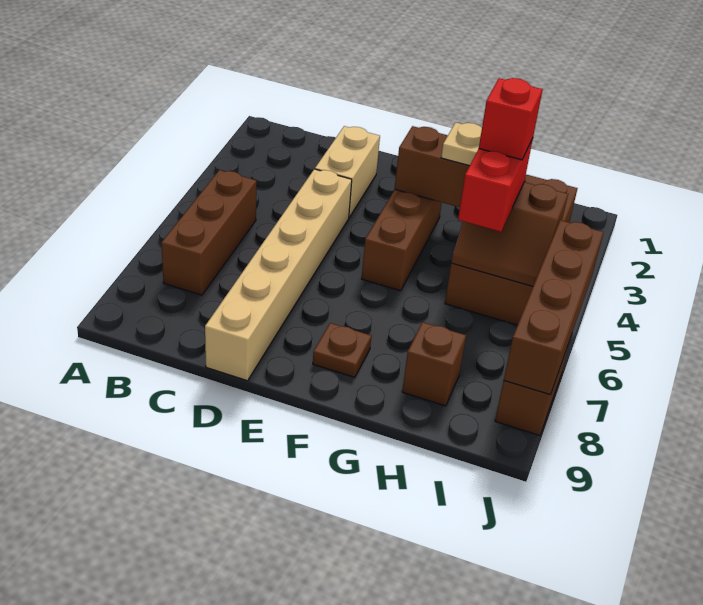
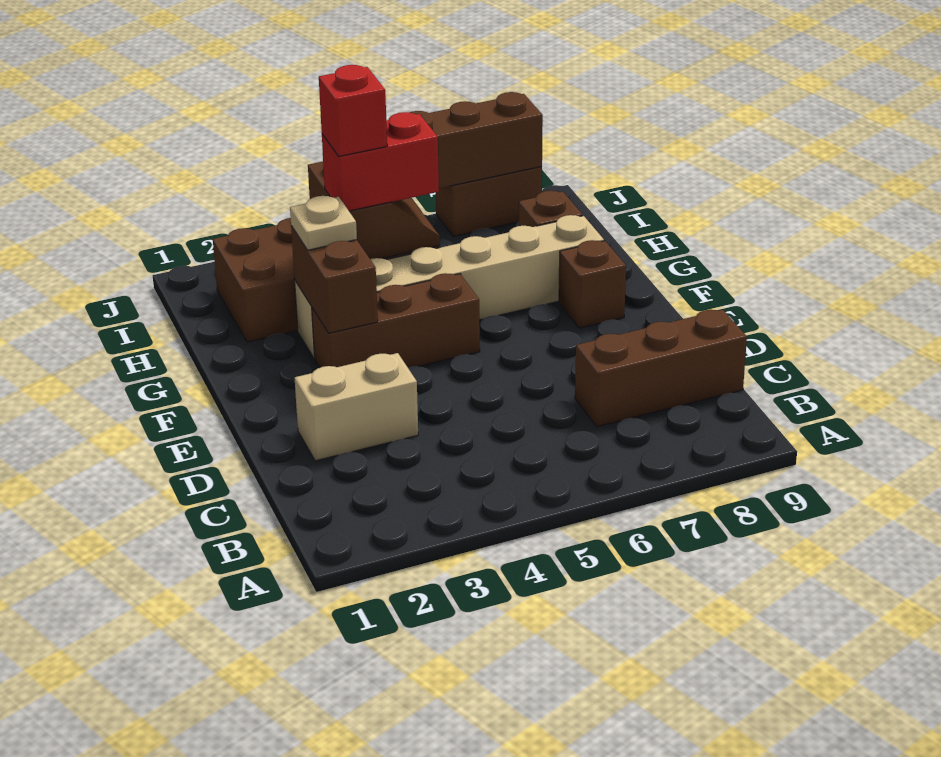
brown 1x3 brick [161,170,257,295] -> brown 1x3 brick moved to [575,310,747,427]
tan 1x6 brick [205,169,352,381] -> tan 1x6 brick moved to [295,215,604,358]
brown 1x1 plate [313,323,372,377] -> brown 1x1 brick [559,240,626,328]

